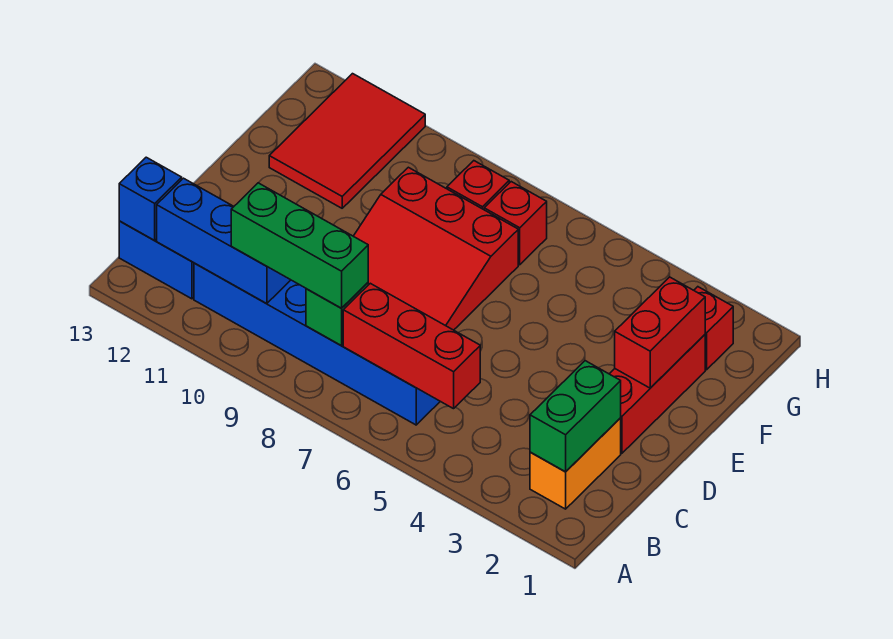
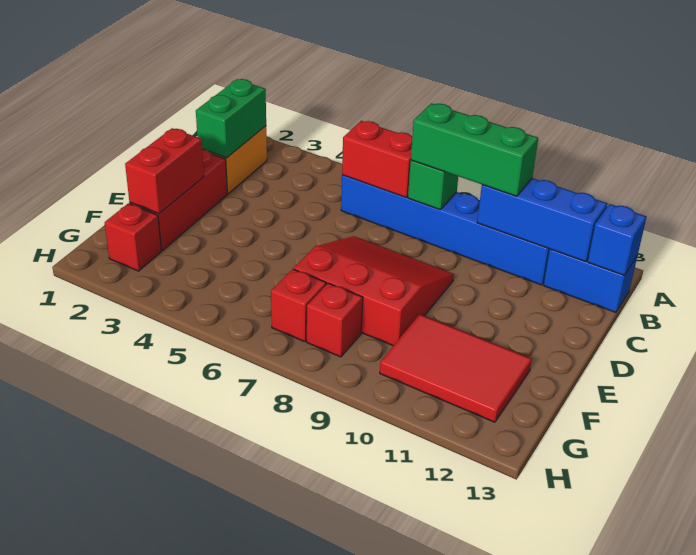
red 1x3 brick [343,283,480,409] -> red 1x2 brick [342,121,412,197]
red 2x3 tile [269,74,425,208] -> red 2x3 tile turned to [380,314,532,422]

